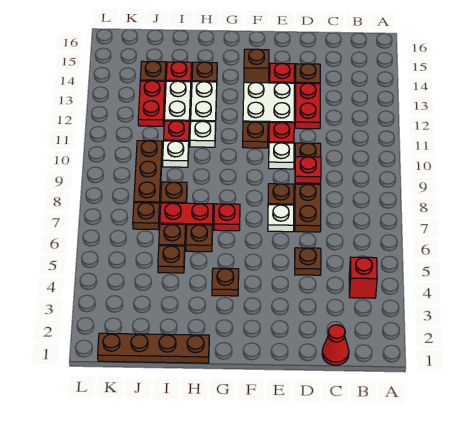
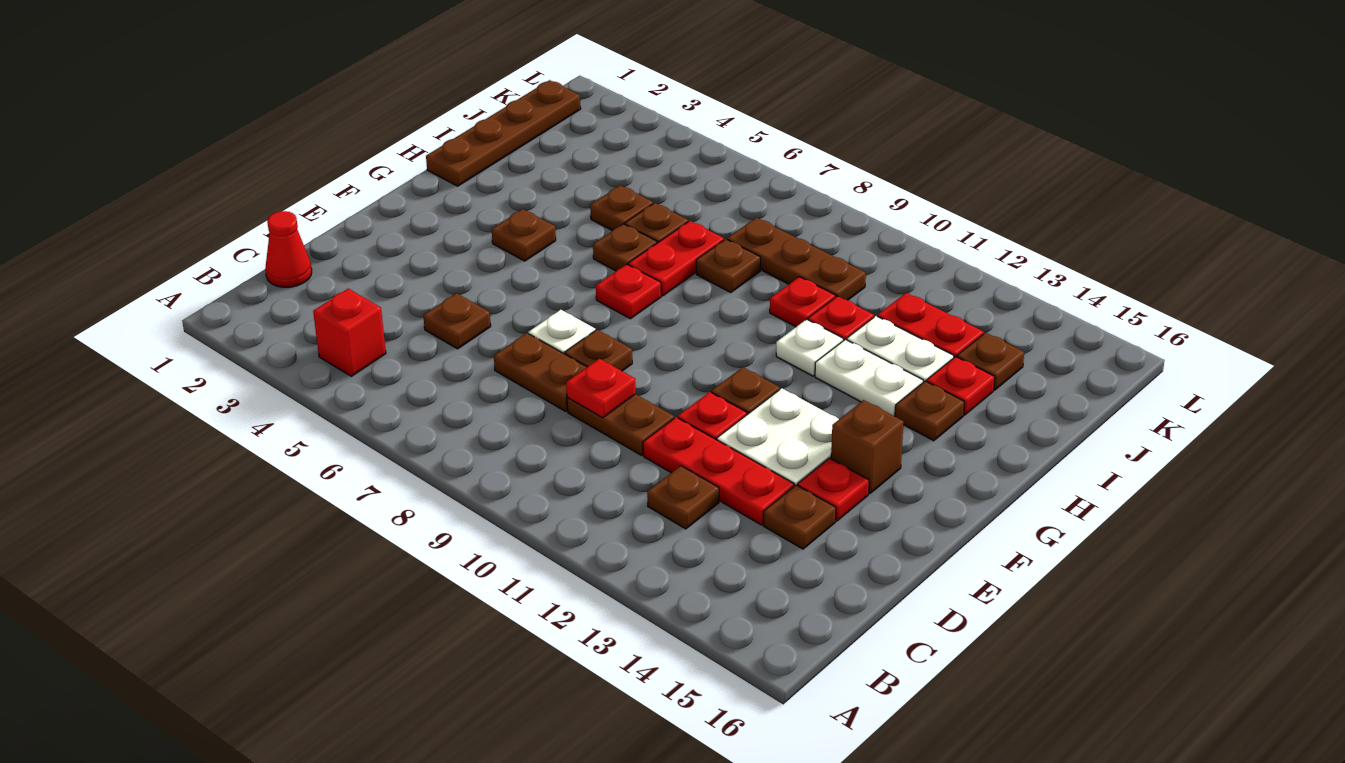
red 1x2 plate [295,83,320,129] -> red 1x3 plate [643,417,794,525]
white 1x1 plate [269,143,294,169] -> none
white 1x1 plate [163,141,189,167] -> red 1x1 plate [770,277,836,327]
brown 1x1 plate [133,203,160,230] -> brown 1x1 plate moved to [647,466,719,529]

